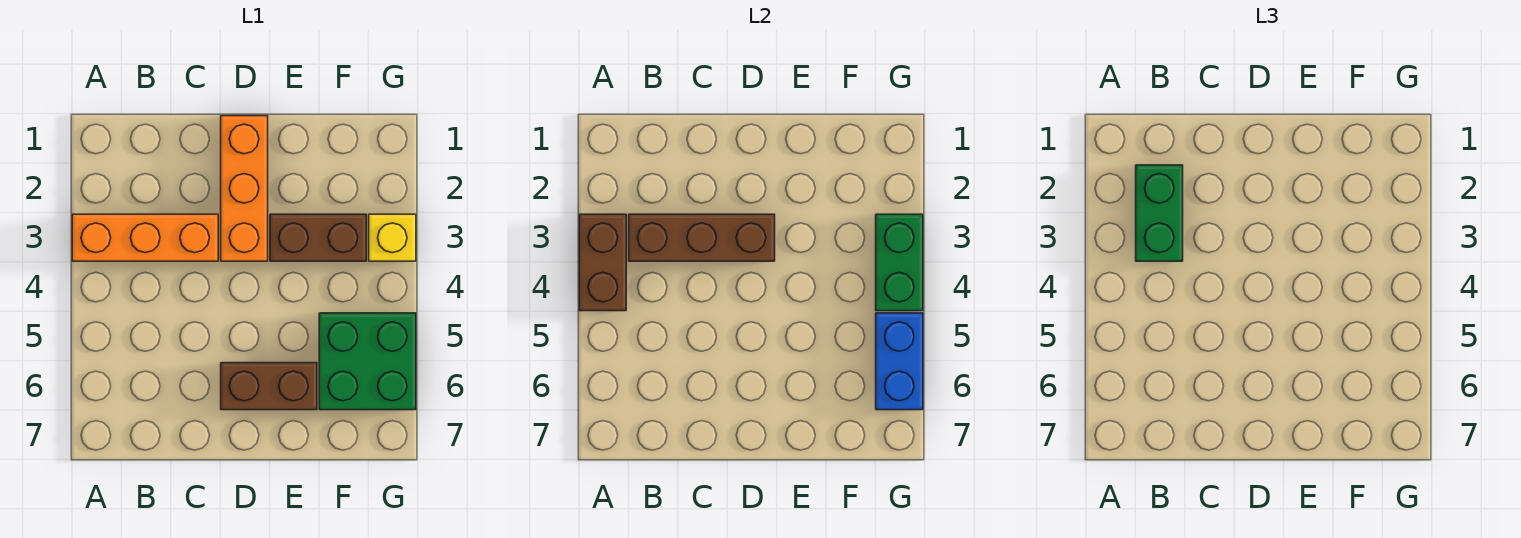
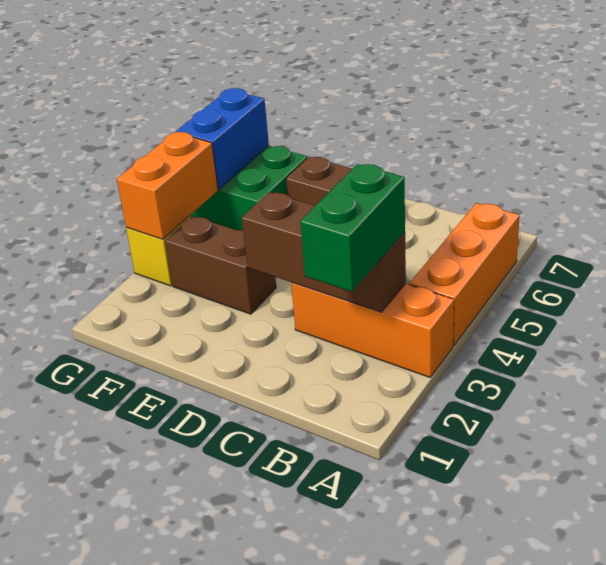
brown 1x2 brick [579,214,626,311] -> none
orange 1x3 brick [221,116,268,261] -> orange 1x3 brick moved to [409,203,520,346]
green 1x2 brick [876,214,923,311] -> orange 1x2 brick [117,132,218,239]

